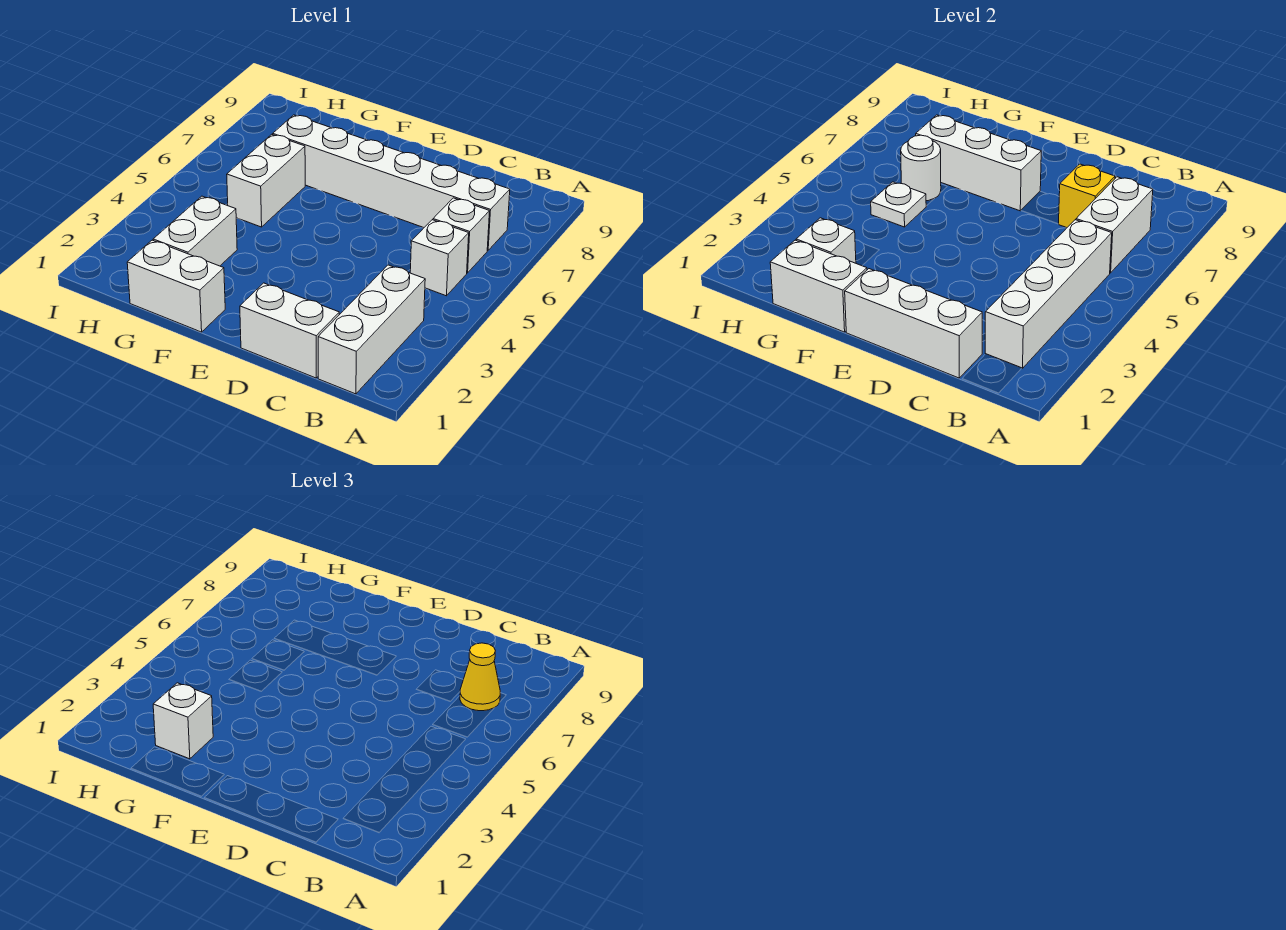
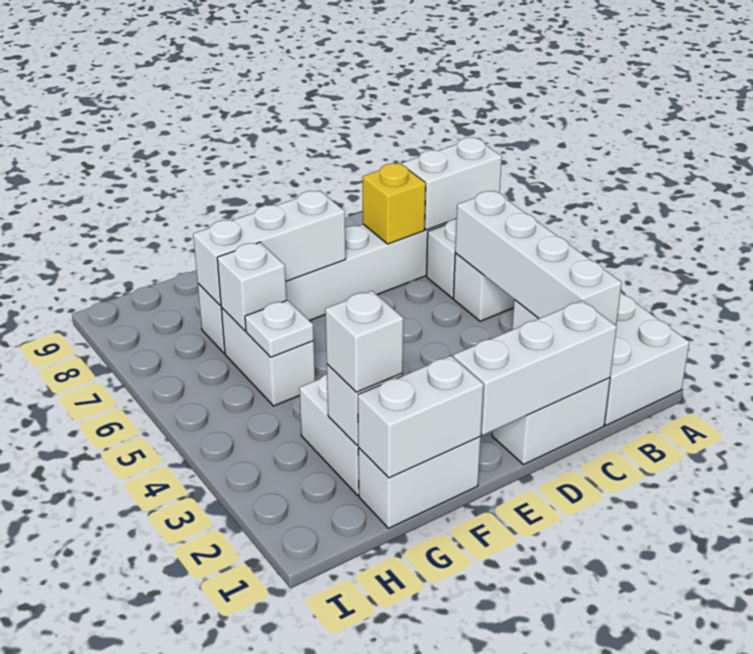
white 1x3 brick [318,265,425,394] -> white 2x3 brick [512,292,689,425]
white 1x2 brick [1076,177,1153,273] -> white 1x2 brick turned to [402,138,502,230]
yellow 1x1 cone [460,643,500,711] -> none
white 1x1 round brick [901,135,941,201] -> white 1x1 brick [217,242,286,331]

